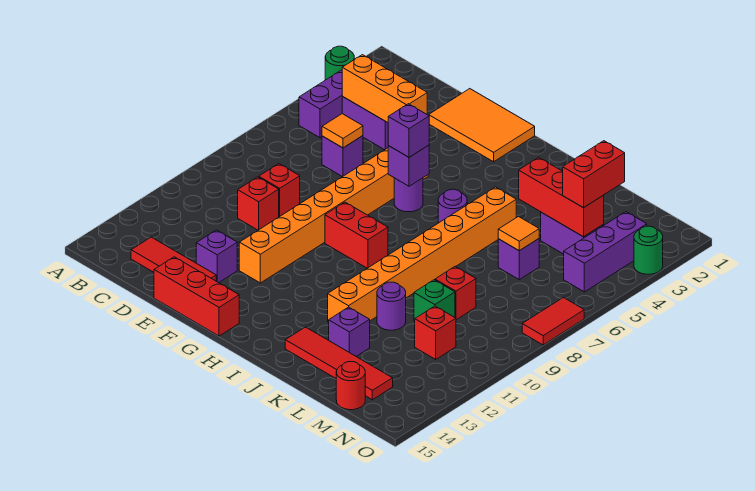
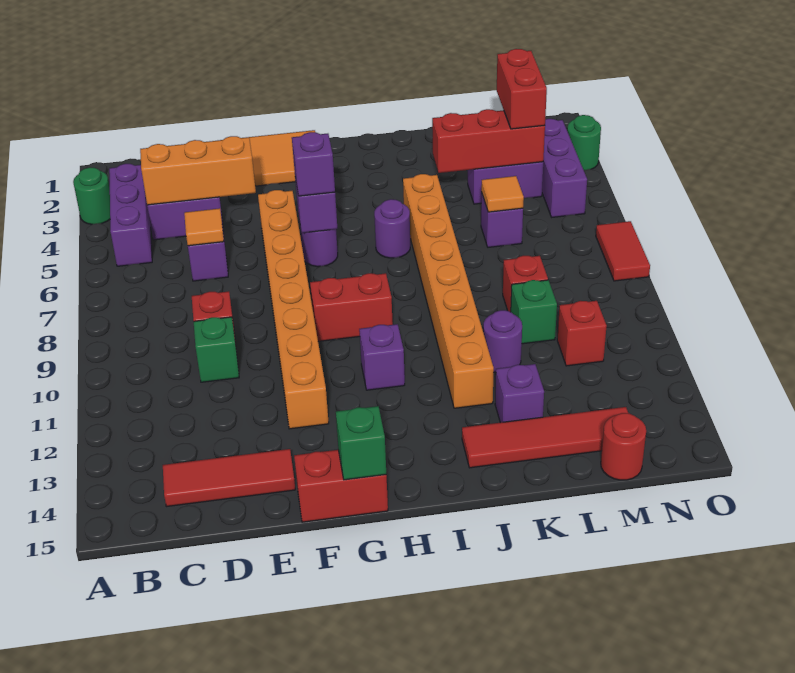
red 1x1 brick [238,177,279,230] -> green 1x1 brick [194,317,239,382]
purple 1x1 brick [196,230,237,283] -> purple 1x1 brick moved to [359,324,405,390]
red 1x3 brick [154,257,239,336] -> red 1x2 brick [294,450,388,522]
none -> green 1x1 brick [336,406,386,480]

